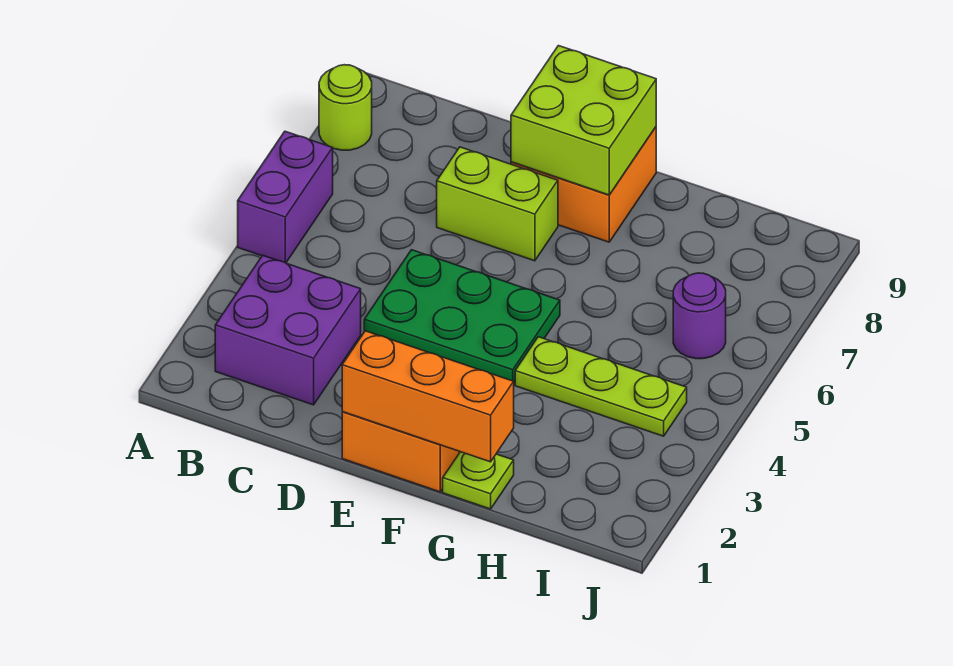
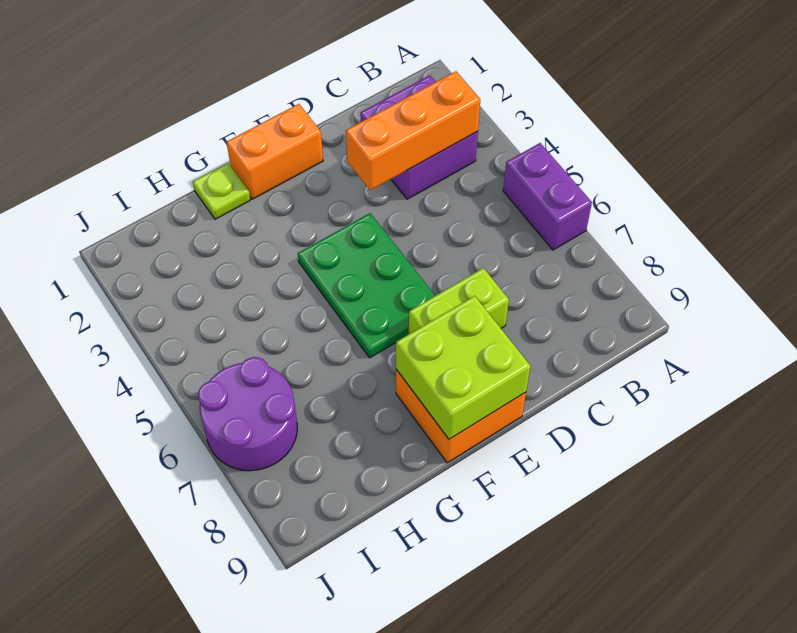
lime 1x1 round brick [319,65,372,150] -> none
green 2x3 plate [364,250,560,383] -> green 2x3 plate turned to [298,213,435,358]
orange 1x3 brick [342,331,514,462] -> orange 1x3 brick moved to [346,71,480,190]
lime 1x3 plate [515,337,687,436] -> none
purple 1x1 round brick [673,273,726,359] -> purple 2x2 round brick [198,357,297,471]

